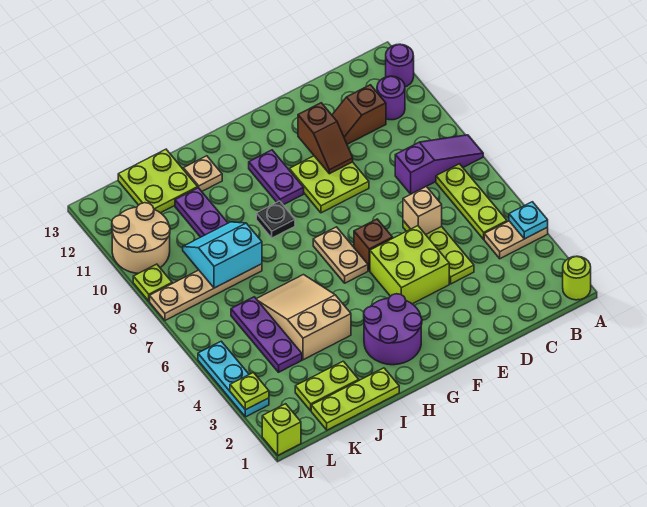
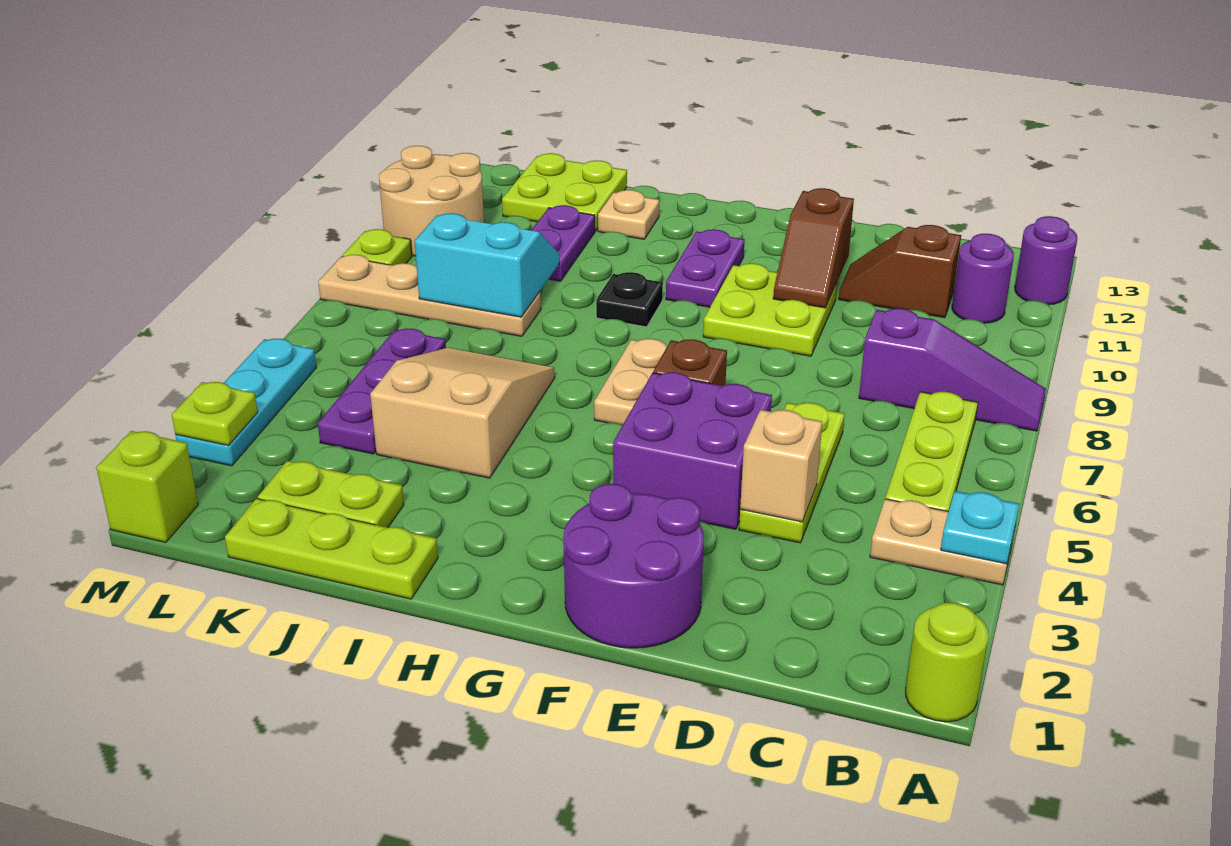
tan 1x1 brick [403,186,442,235] -> tan 1x1 brick moved to [740,410,822,522]
lime 2x2 brick [370,226,449,304] -> purple 2x2 brick [613,372,772,529]
purple 2x2 round brick [364,294,422,365] -> purple 2x2 round brick moved to [563,484,704,648]

